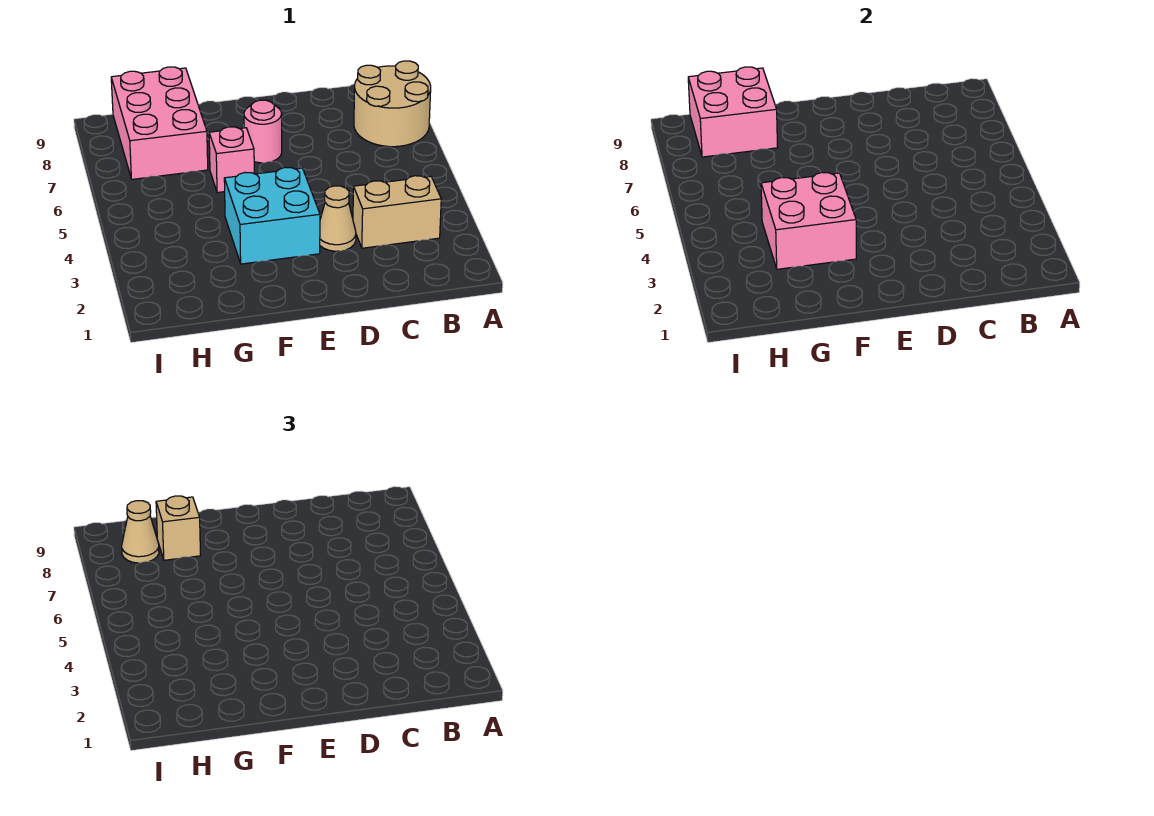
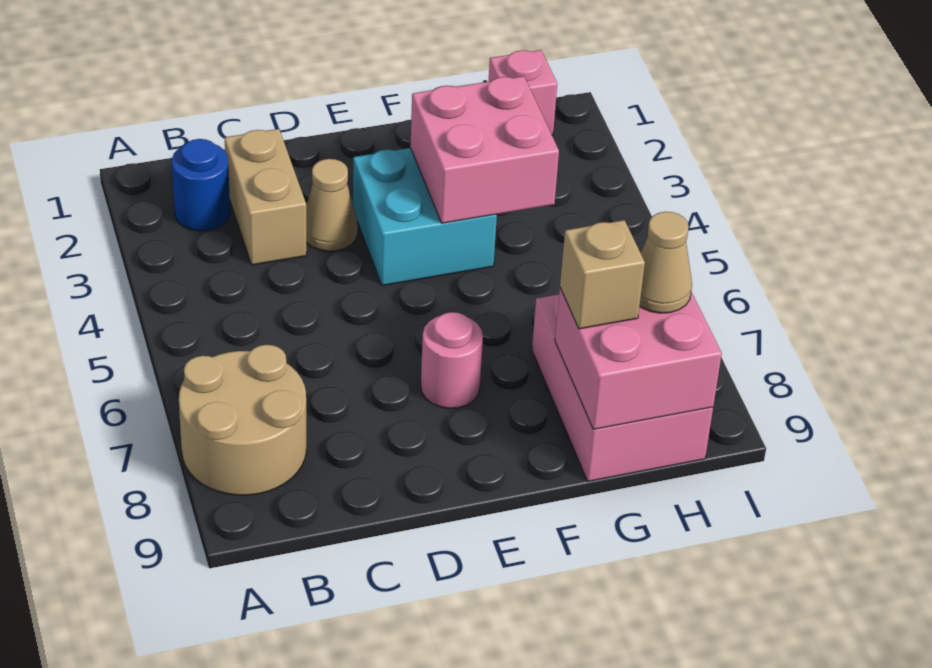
none -> blue 1x1 round brick [172,139,230,231]
tan 1x2 brick [353,176,441,248] -> tan 1x2 brick turned to [225,129,306,265]
pink 1x1 brick [209,127,254,193] -> pink 1x1 brick moved to [488,50,557,135]

